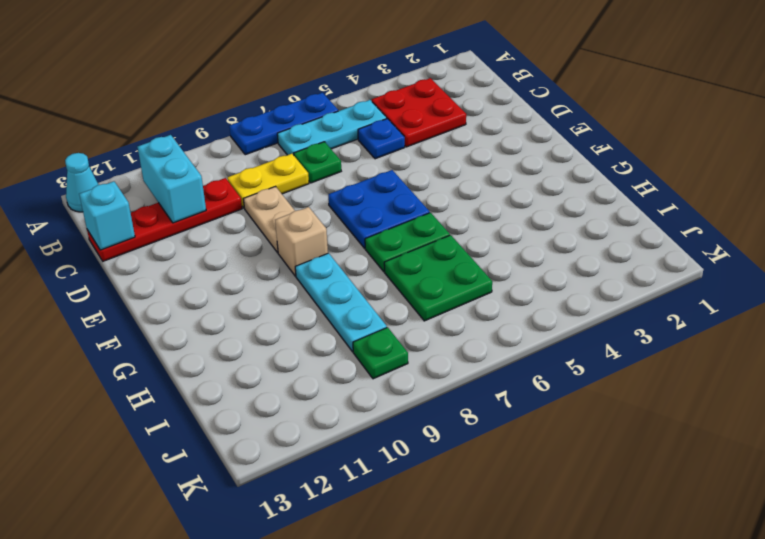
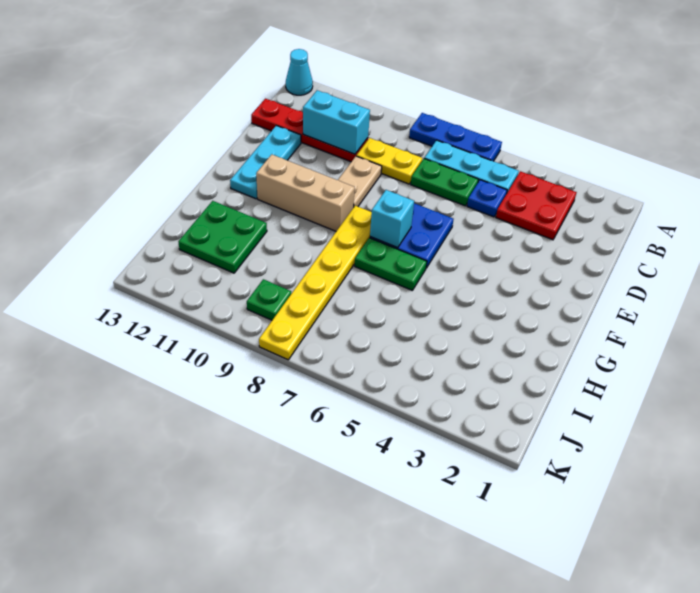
cyan 1x2 brick [138,135,206,223] -> cyan 1x2 brick turned to [303,90,370,154]
green 1x1 plate [294,142,341,183] -> green 1x2 plate [411,159,479,206]
cyan 1x1 brick [79,181,135,250] -> cyan 1x1 brick moved to [370,190,414,248]
none -> yellow 1x6 plate [259,206,372,360]
tan 1x1 brick [275,207,328,276] -> tan 1x3 brick [256,155,355,231]
cyan 1x3 plate [295,253,387,352] -> cyan 1x3 plate moved to [230,126,301,199]
green 2x2 plate [384,235,492,321] -> green 2x2 plate moved to [178,201,267,273]

